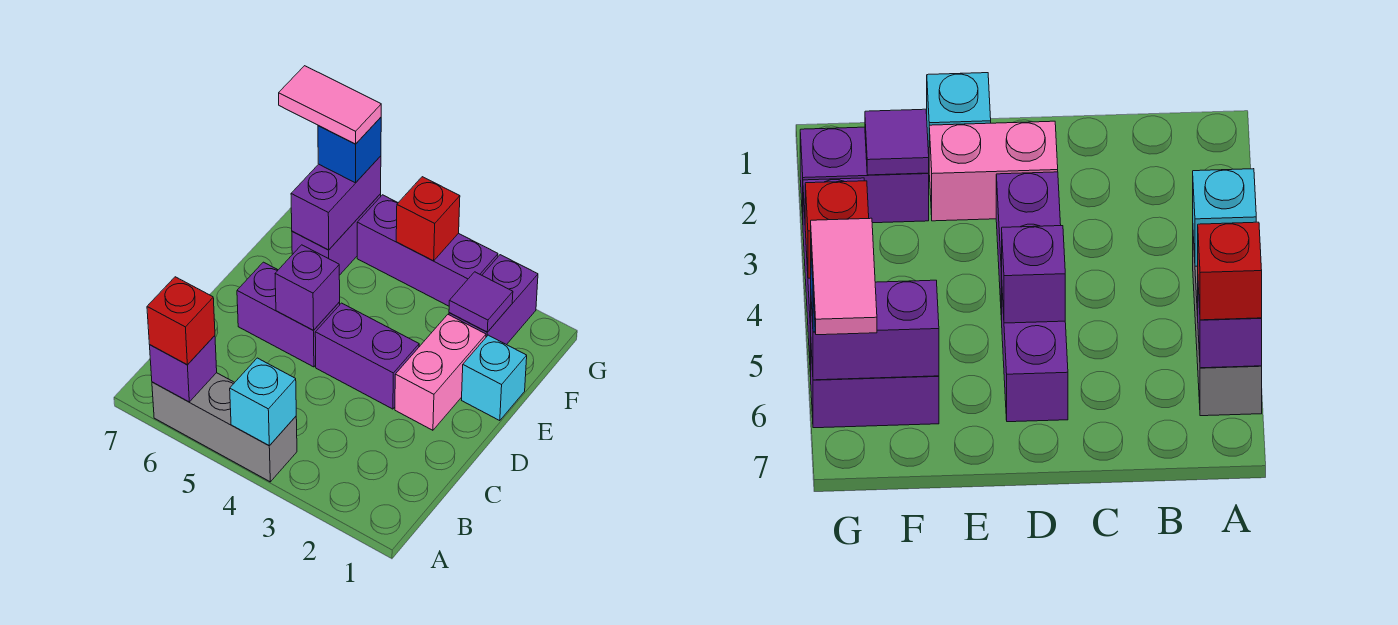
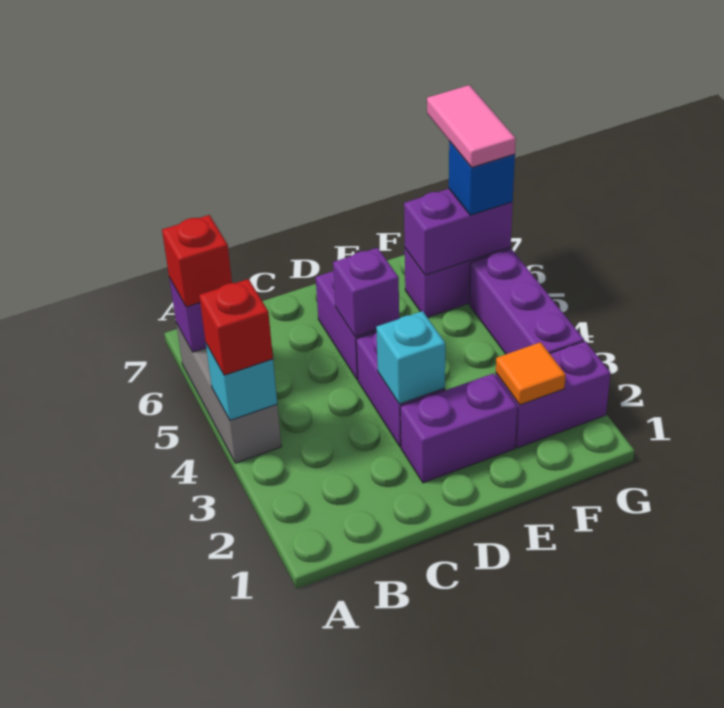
pink 1x2 brick [395,315,486,430] -> purple 1x2 brick [400,374,517,483]
cyan 1x1 brick [462,335,527,421] -> cyan 1x1 brick moved to [376,311,445,404]
purple 1x1 tile [449,272,513,332] -> orange 1x1 tile [496,342,566,405]
red 1x1 brick [396,177,460,261] -> red 1x1 brick moved to [199,279,273,375]

